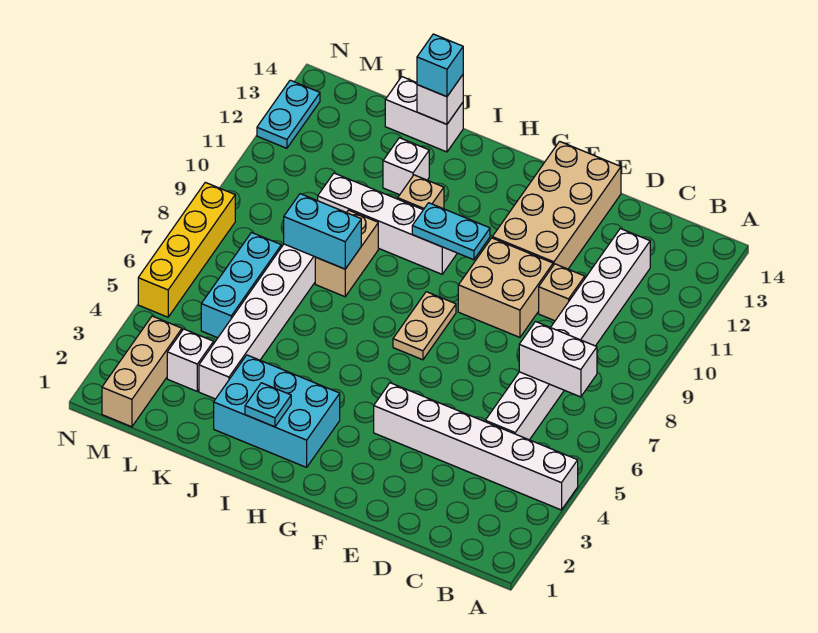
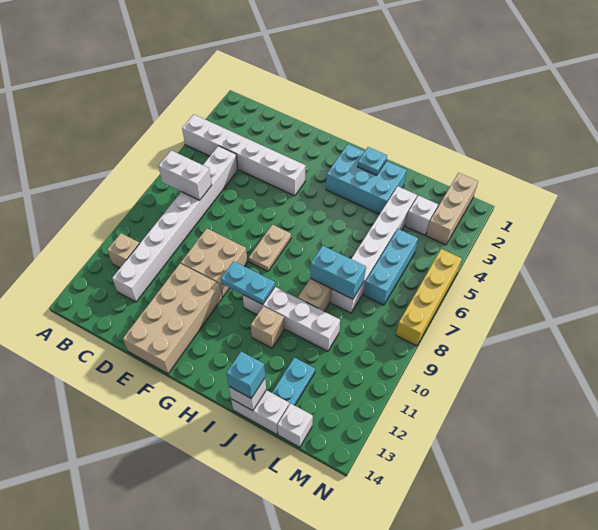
tan 1x1 brick [539,264,585,321] -> tan 1x1 brick moved to [107,233,140,268]
white 1x1 brick [383,138,429,195] -> white 1x1 brick moved to [277,403,313,447]
cyan 1x2 plate [257,80,320,148] -> cyan 1x2 plate moved to [272,358,315,405]

